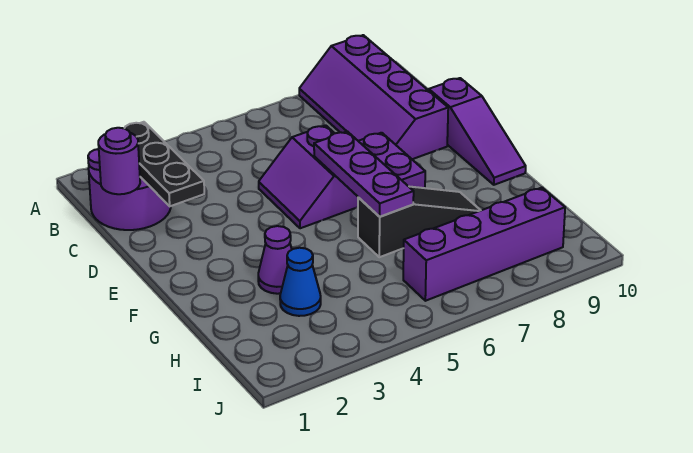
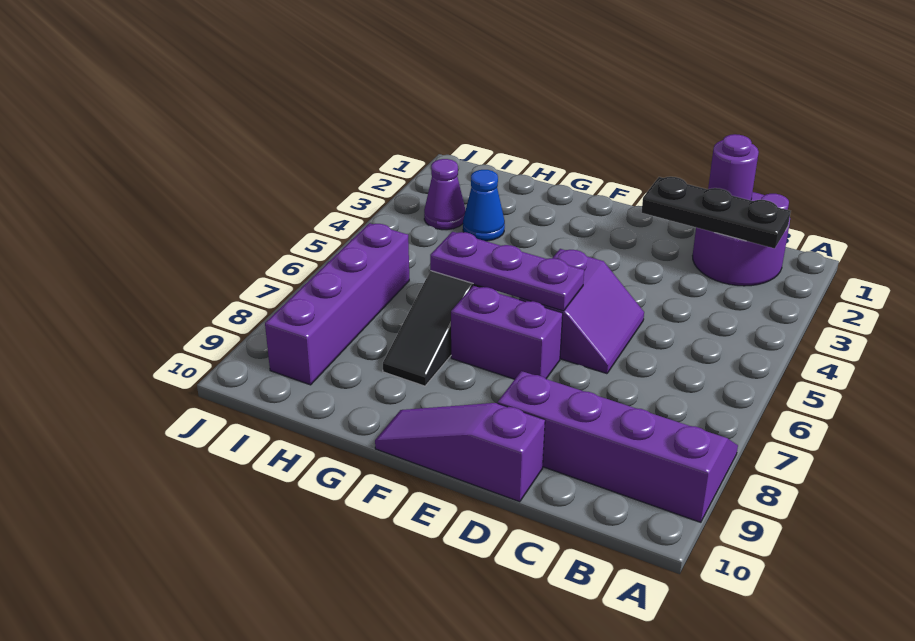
purple 2x2 slope [259,125,358,228] -> purple 2x2 slope turned to [519,249,644,374]
purple 1x1 cone [258,226,292,294] -> purple 1x1 cone moved to [424,159,465,230]

